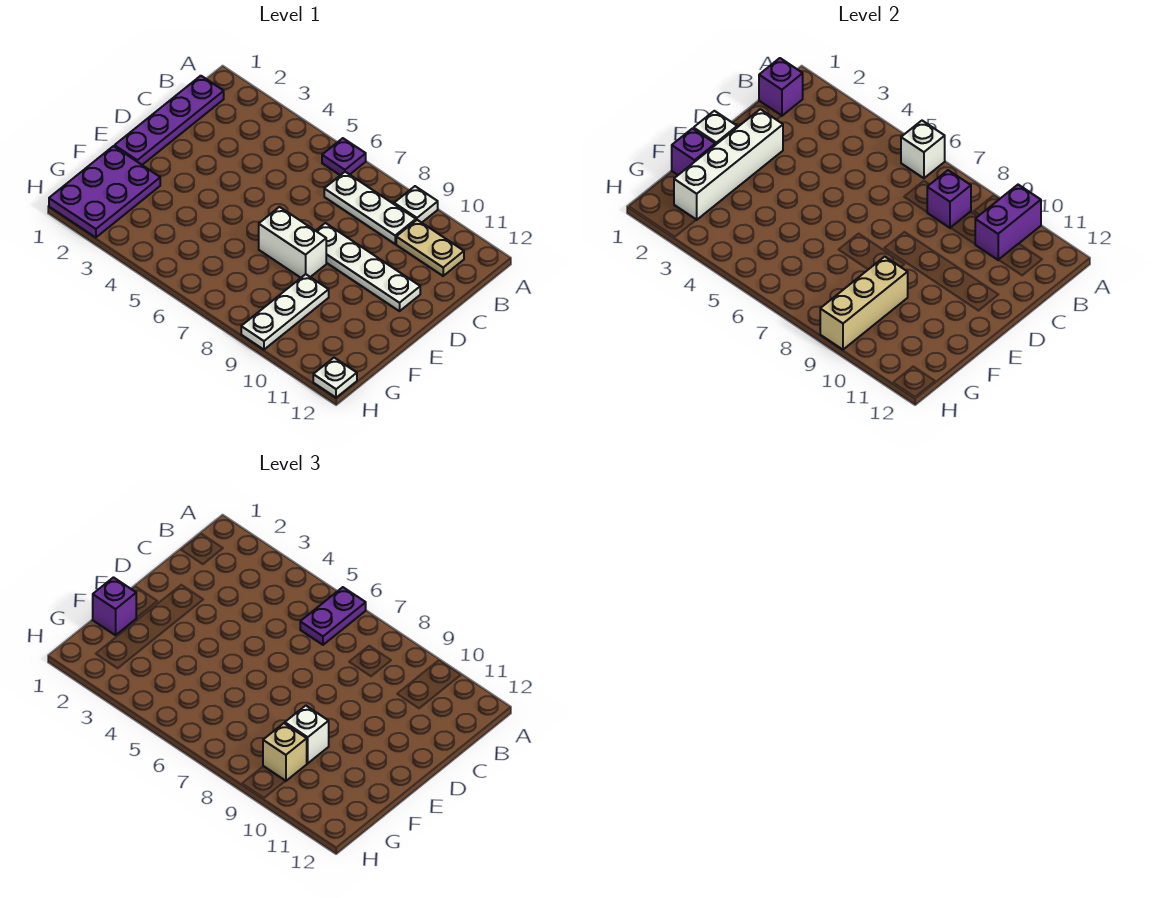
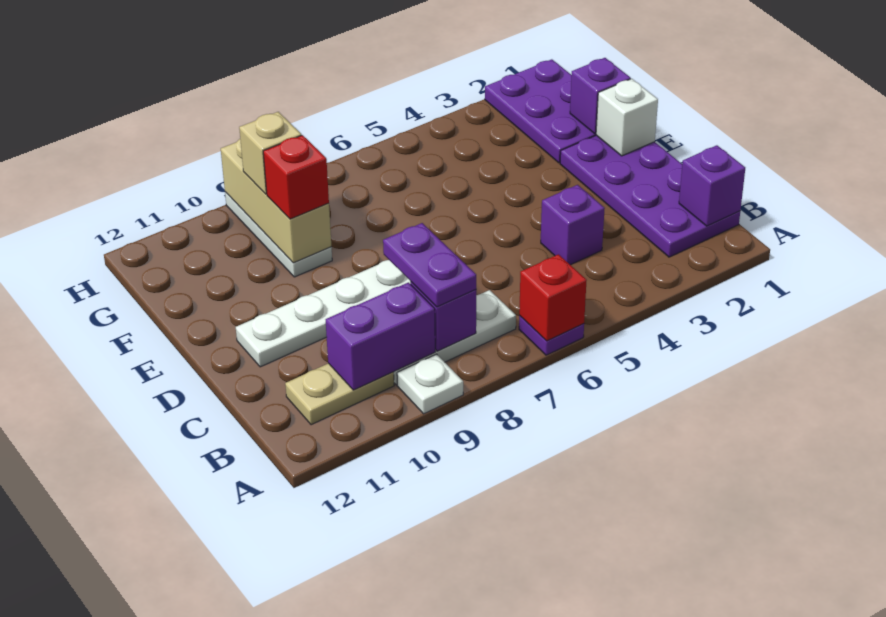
white 1x1 brick [901,121,945,178] -> red 1x1 brick [519,254,587,341]
purple 1x2 plate [300,587,366,645] -> purple 1x2 plate moved to [383,223,476,307]
purple 1x2 brick [975,185,1041,260] -> purple 1x2 brick turned to [326,282,435,390]
purple 1x4 plate [115,76,224,165] -> purple 2x4 plate [560,135,740,257]
white 1x4 brick [674,109,783,220] -> none
white 1x2 brick [259,207,326,278] -> none
purple 1x1 brick [93,578,136,635] -> purple 1x1 brick moved to [541,185,605,265]
white 1x1 brick [285,706,329,763] -> red 1x1 brick [263,135,329,219]
white 1x1 plate [313,358,357,398] -> none

